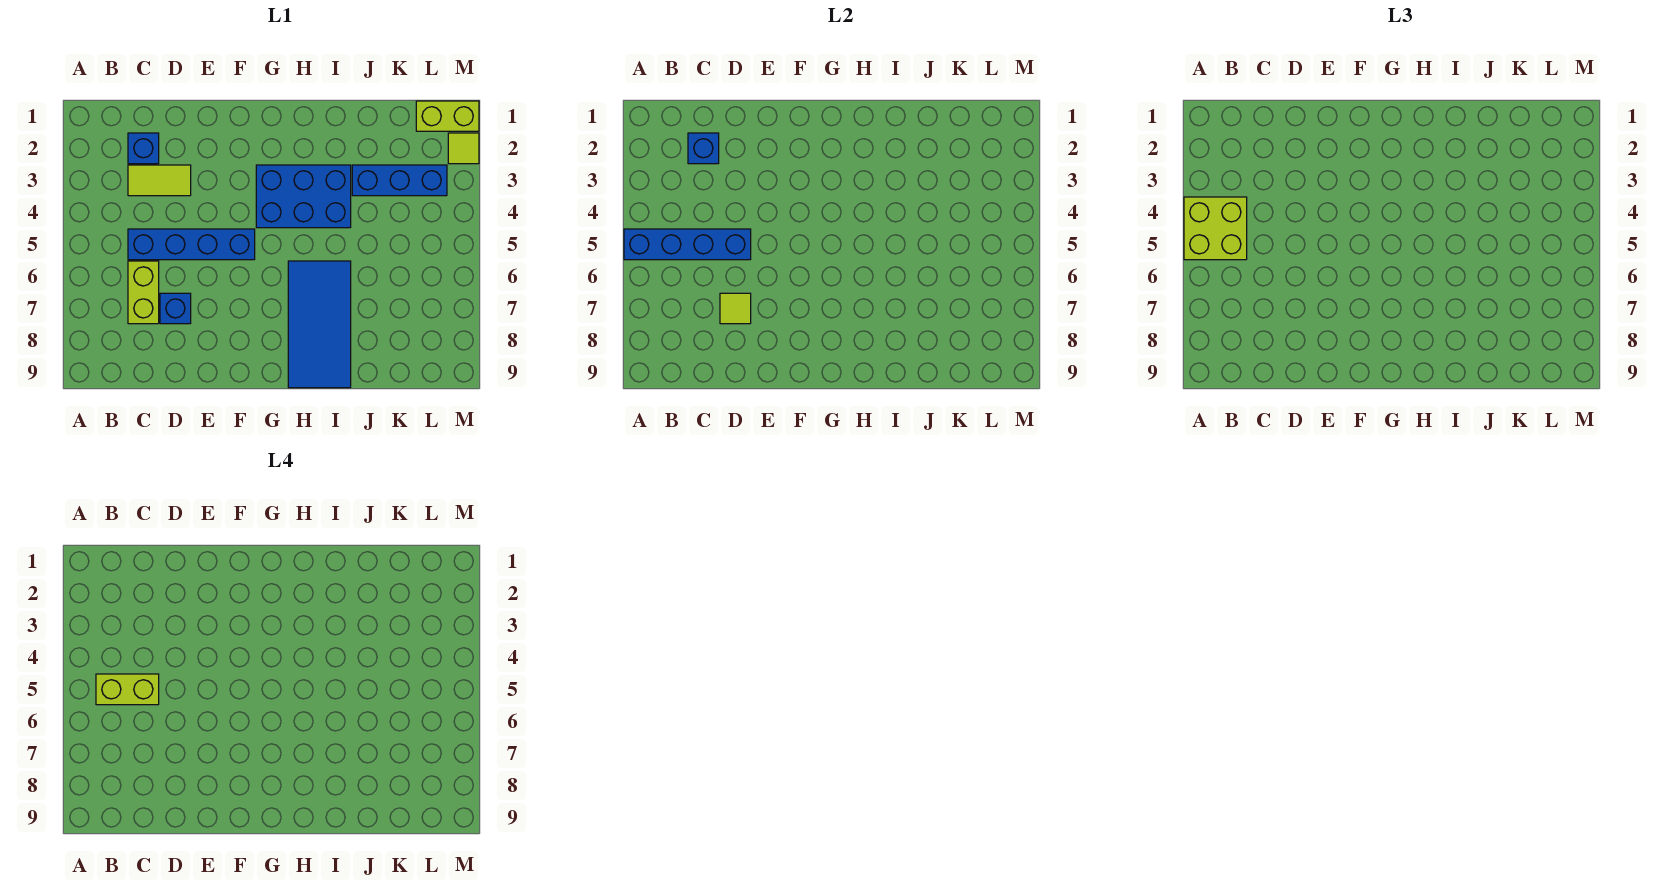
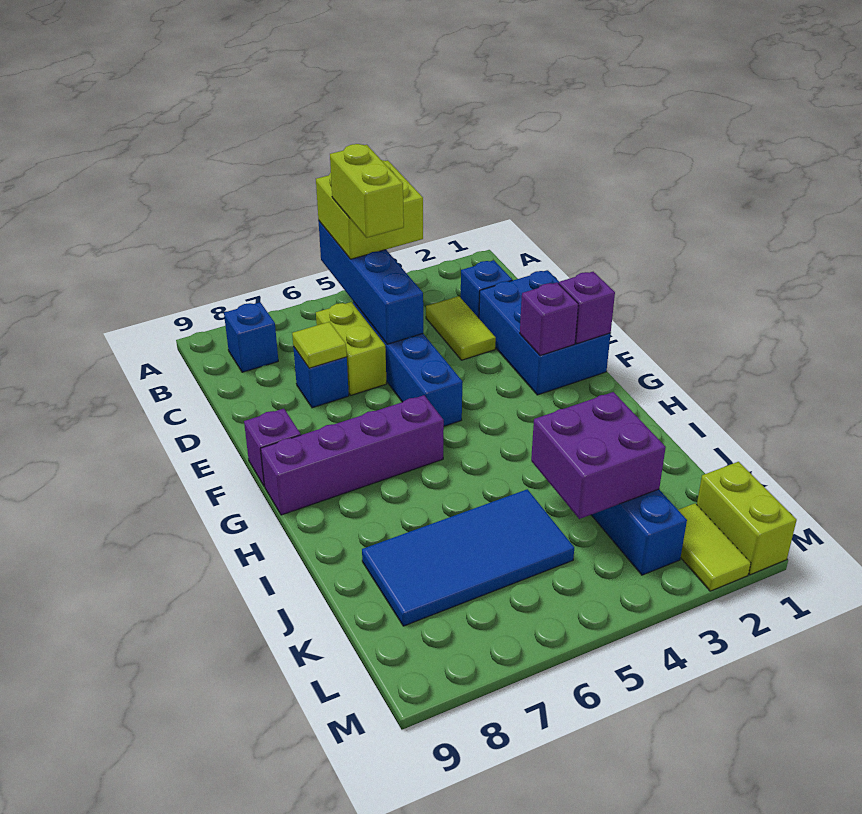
blue 1x1 brick [688,133,719,164] -> blue 1x1 brick moved to [224,302,278,372]
lime 1x2 brick [128,261,159,324] -> lime 1x2 brick turned to [316,302,386,395]
none -> purple 1x1 brick [559,272,615,344]
none -> purple 1x1 brick [520,283,578,356]
none -> purple 1x1 brick [244,409,301,486]
blue 2x3 brick [256,165,351,228] -> blue 2x3 brick moved to [479,270,611,395]
none -> purple 1x4 brick [261,395,444,515]
blue 2x4 tile [288,261,351,388] -> blue 2x4 tile moved to [362,489,574,626]
none -> purple 2x2 brick [531,392,666,519]
lime 1x1 tile [448,133,479,164] -> lime 1x2 tile [678,503,751,591]

